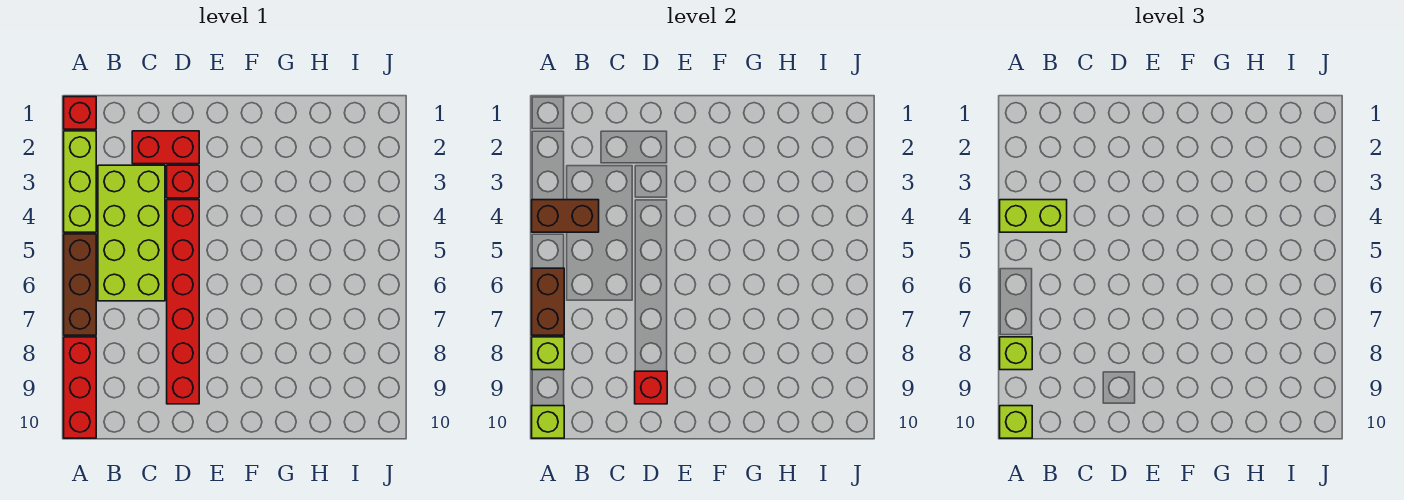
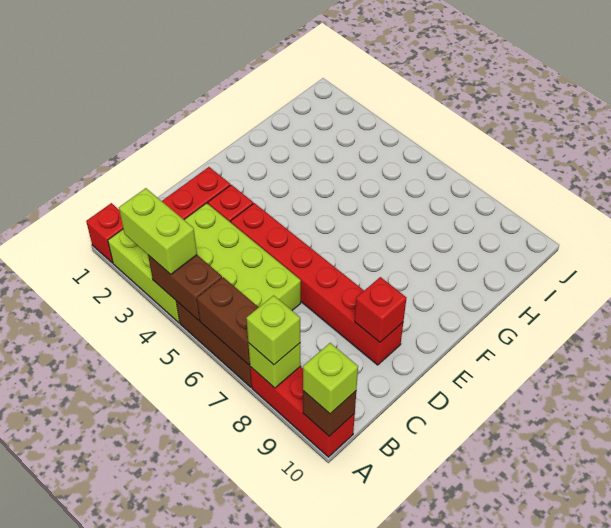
brown 1x2 brick [532,200,599,232] -> brown 1x2 brick turned to [148,255,222,320]
lime 1x2 brick [1000,200,1067,232] -> lime 1x2 brick turned to [119,188,197,274]
lime 1x1 brick [532,406,564,438] -> brown 1x1 brick [303,391,356,436]

